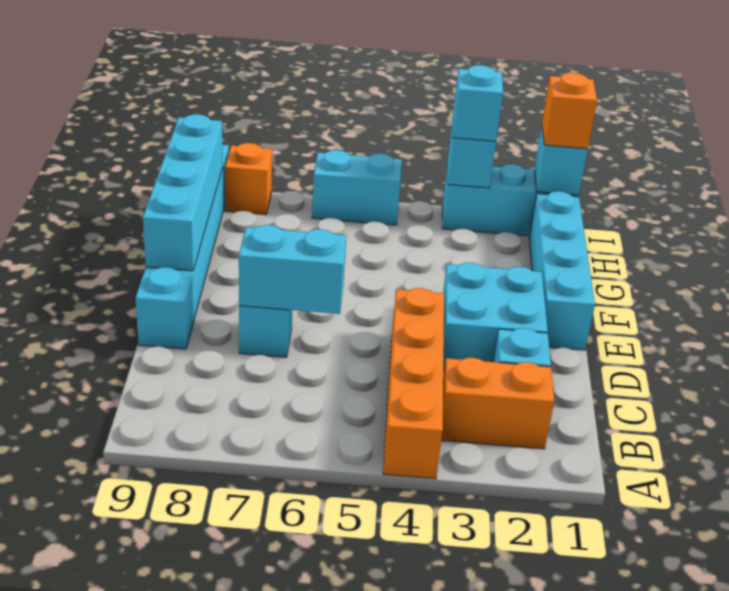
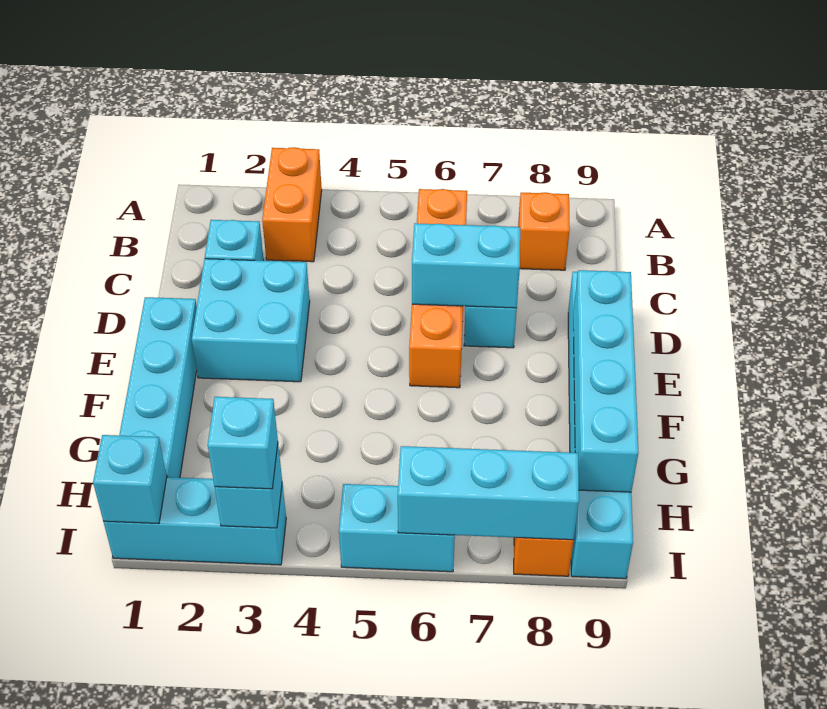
orange 1x4 brick [383,288,444,479] -> orange 1x4 brick moved to [409,189,467,388]
orange 1x2 brick [441,358,554,449] -> orange 1x2 brick turned to [262,147,322,262]
orange 1x1 brick [542,73,597,149] -> orange 1x1 brick moved to [518,192,570,270]
none -> cyan 1x3 brick [398,446,579,540]

